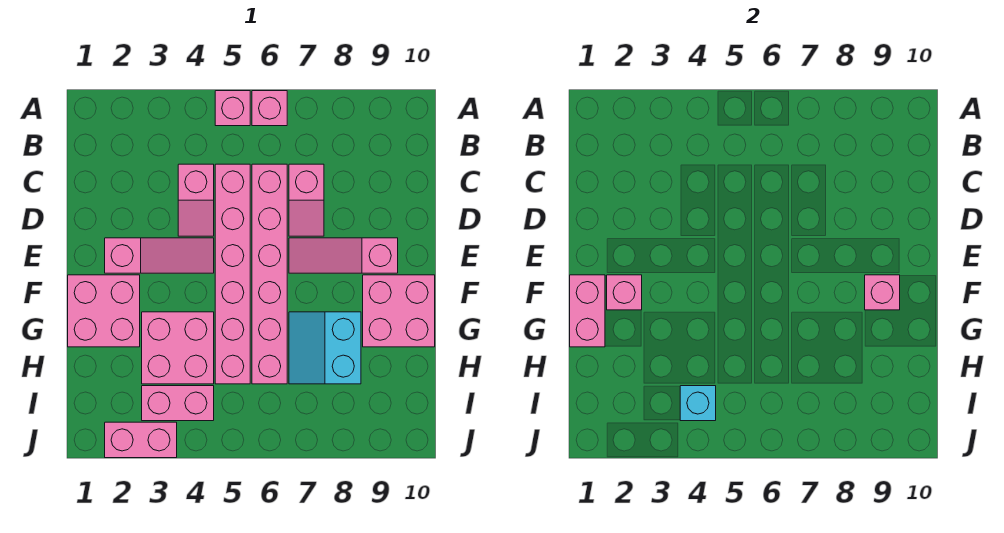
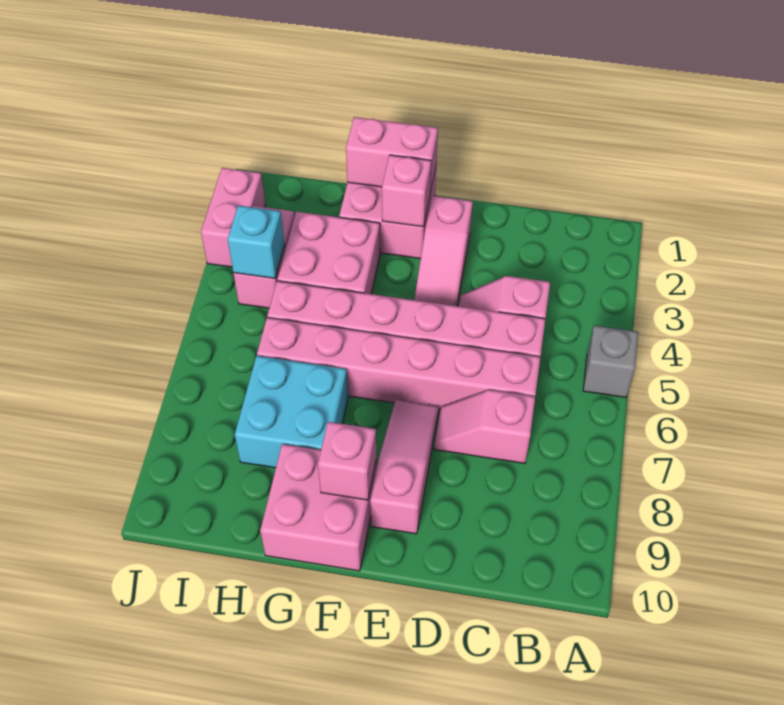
pink 1x1 brick [215,91,250,126] -> grey 1x1 brick [583,326,638,397]
pink 1x1 brick [252,91,287,126] -> none
cyan 2x2 slope [289,312,361,384] -> cyan 2x2 brick [235,356,348,468]

